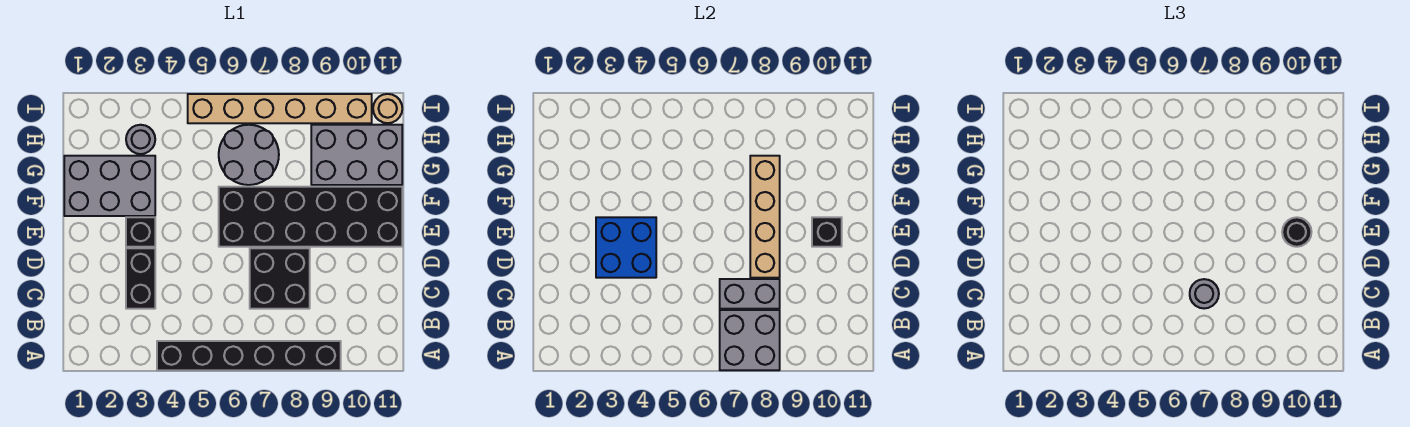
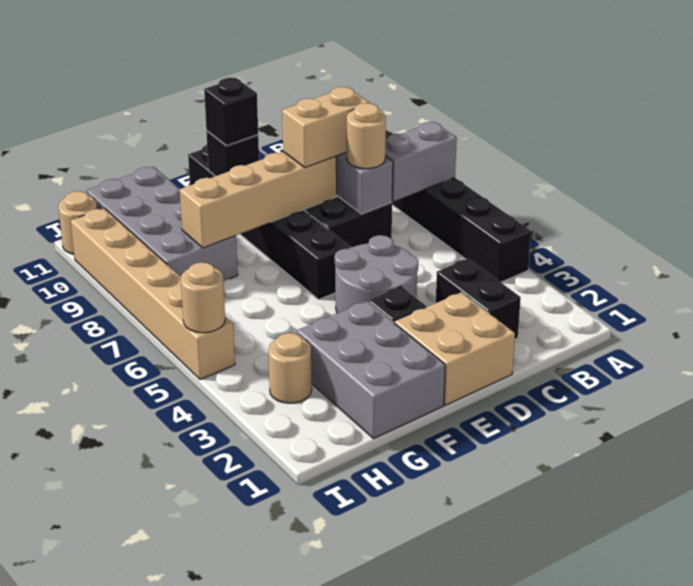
grey 2x2 brick [720,310,780,370] -> grey 1x2 brick [385,122,457,201]
black 1x2 brick [126,248,155,309] -> black 1x2 brick turned to [436,259,521,339]
grey 1x1 round brick [1190,279,1219,309] -> tan 1x1 round brick [347,103,386,169]
none -> tan 1x2 brick [282,87,369,167]
none -> tan 2x2 brick [394,292,515,405]
blue 2x2 brick [596,217,656,278] -> none
black 2x6 brick [219,187,402,247] -> black 1x6 brick [188,145,351,299]
black 1x1 round brick [1282,217,1311,247] -> black 1x1 brick [204,78,258,146]
grey 2x2 round brick [219,125,279,185] -> grey 2x2 round brick moved to [334,235,418,313]
grey 2x3 brick [311,125,402,185] -> grey 2x4 brick [87,167,238,281]
grey 1x1 round brick [126,125,155,154] -> tan 1x1 round brick [268,333,312,403]
none -> tan 1x1 round brick [181,262,225,333]

